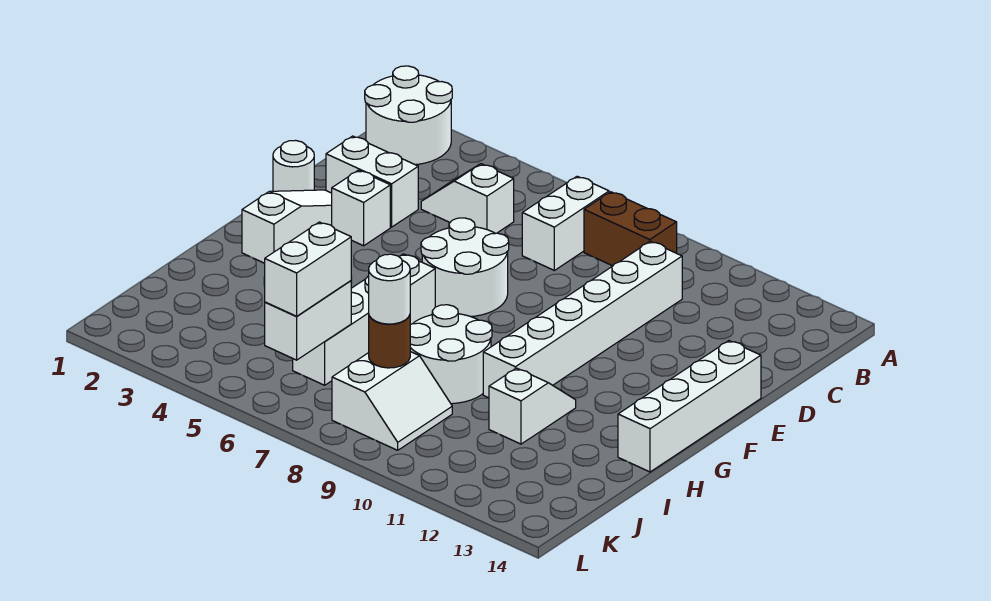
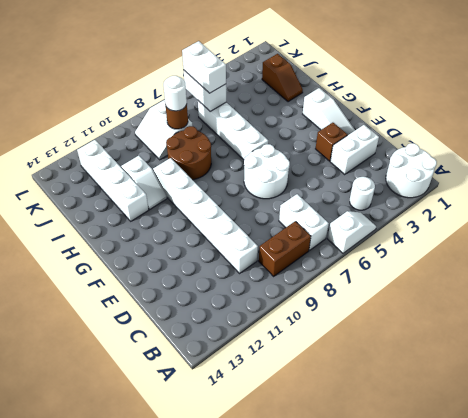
white 1x2 slope [421,164,514,233] -> white 1x2 slope moved to [328,211,376,253]
white 1x1 round brick [273,140,314,191] -> white 1x1 round brick moved to [350,177,375,210]
white 1x1 brick [332,170,390,246] -> brown 1x1 brick [316,123,347,161]
white 1x4 brick [618,341,761,472] -> white 1x4 brick moved to [77,140,149,221]
white 2x2 round brick [410,305,492,404] -> brown 2x2 round brick [166,126,211,180]
none -> brown 1x2 slope [262,54,303,102]

